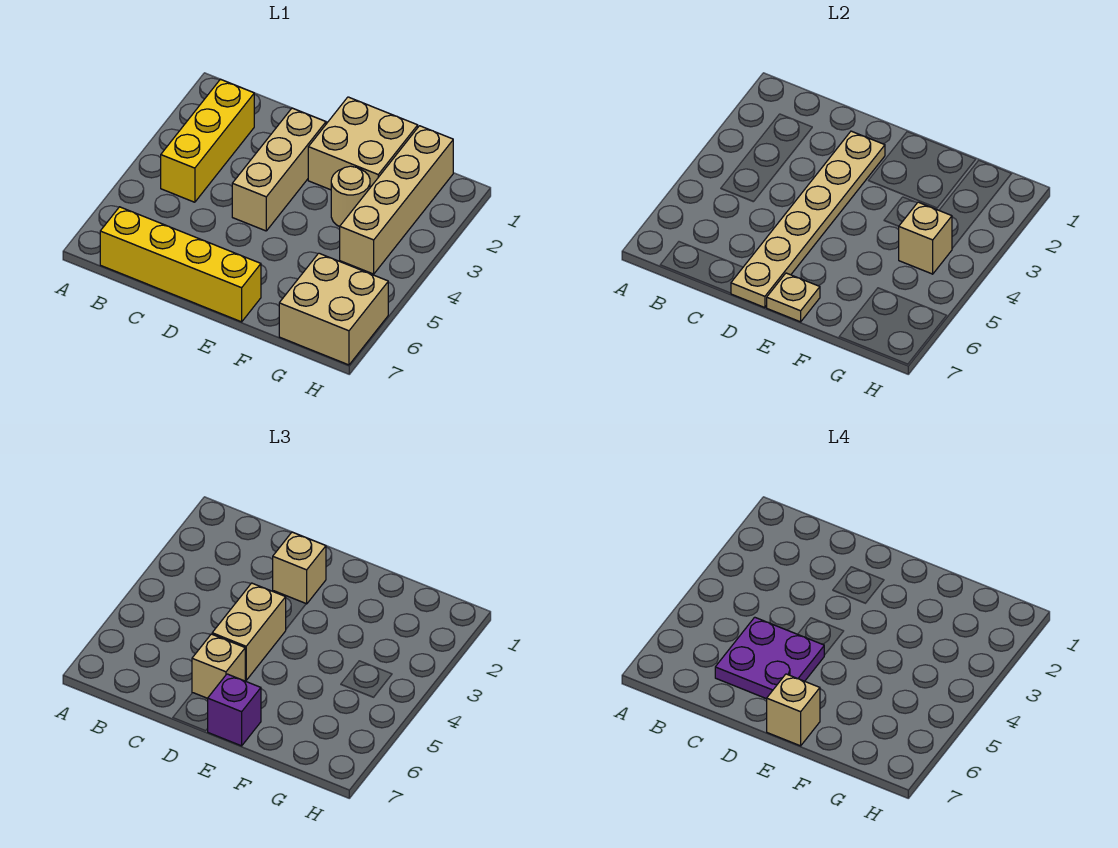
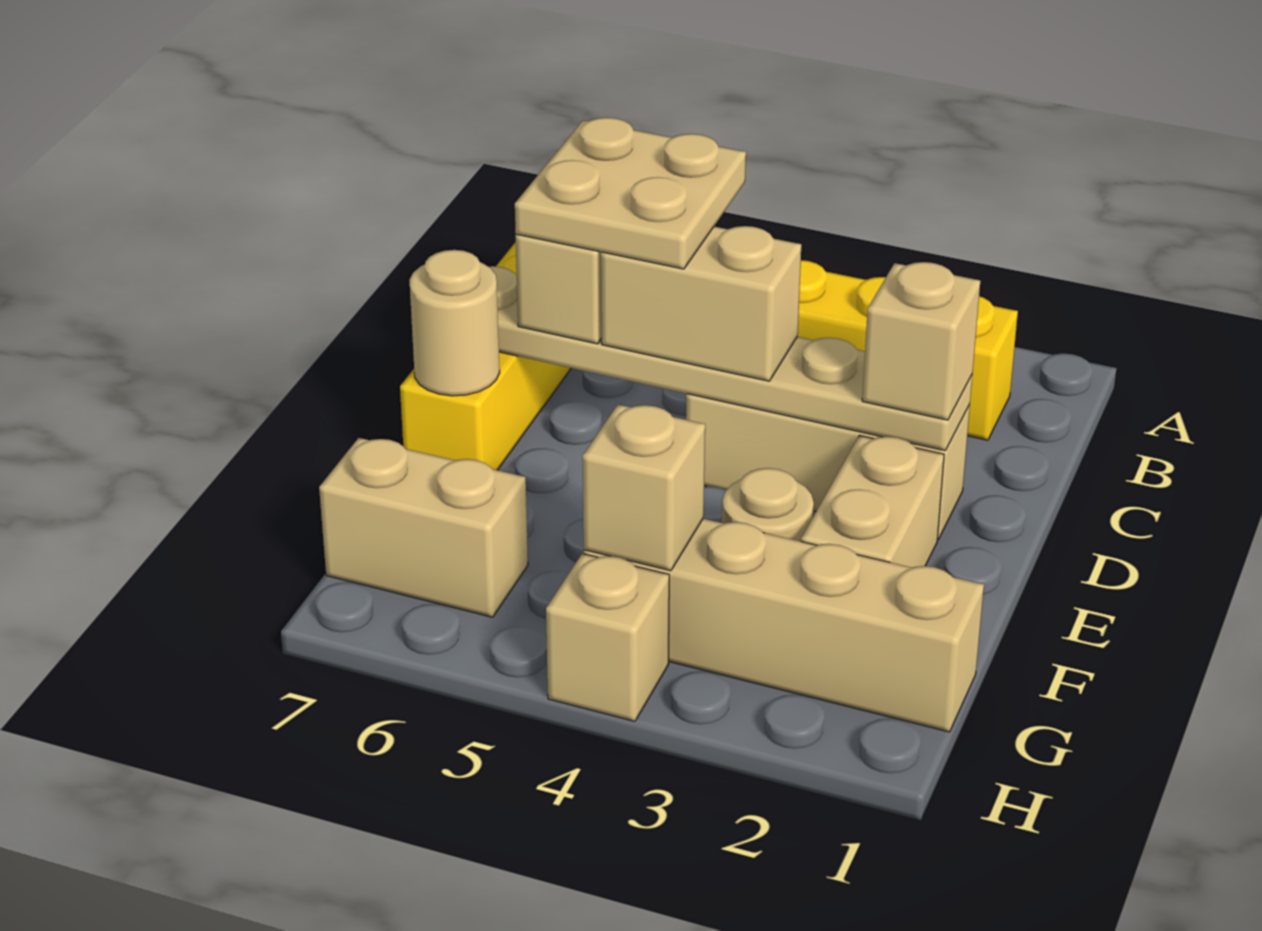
purple 2x2 plate [715,617,824,699] -> tan 2x2 plate [515,118,746,269]
tan 2x2 brick [308,97,418,190] -> tan 1x2 brick [801,435,944,568]
tan 1x1 plate [766,273,820,322] -> tan 1x1 round brick [409,250,500,396]
purple 1x1 brick [208,674,261,746] -> none
tan 1x1 brick [767,674,820,746] -> tan 1x1 brick moved to [546,554,669,721]
tan 2x2 brick [279,253,388,365] -> tan 1x2 brick [319,438,528,617]

